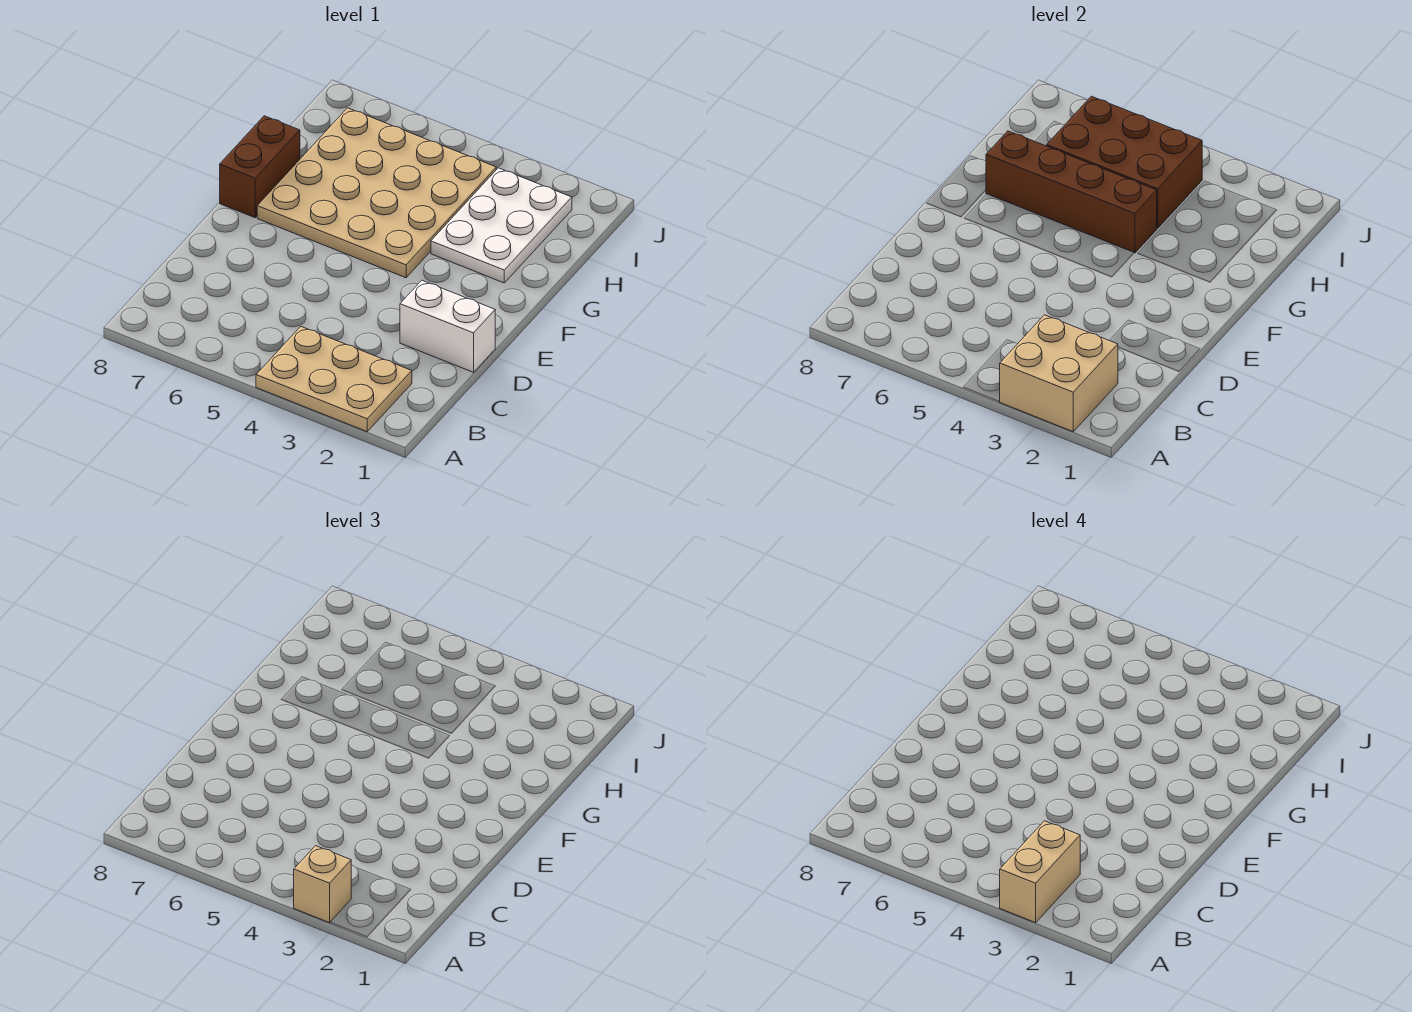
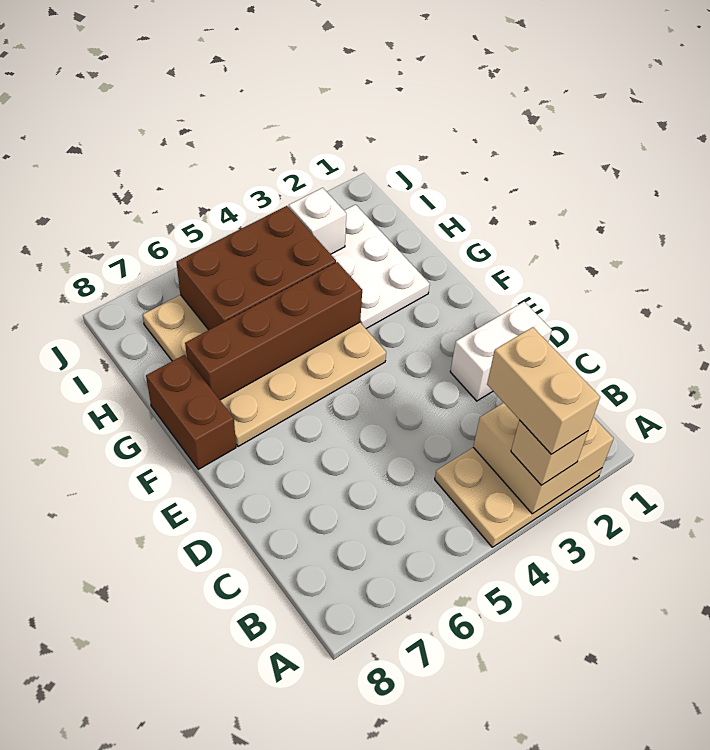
none -> white 1x1 brick [289,188,346,254]

